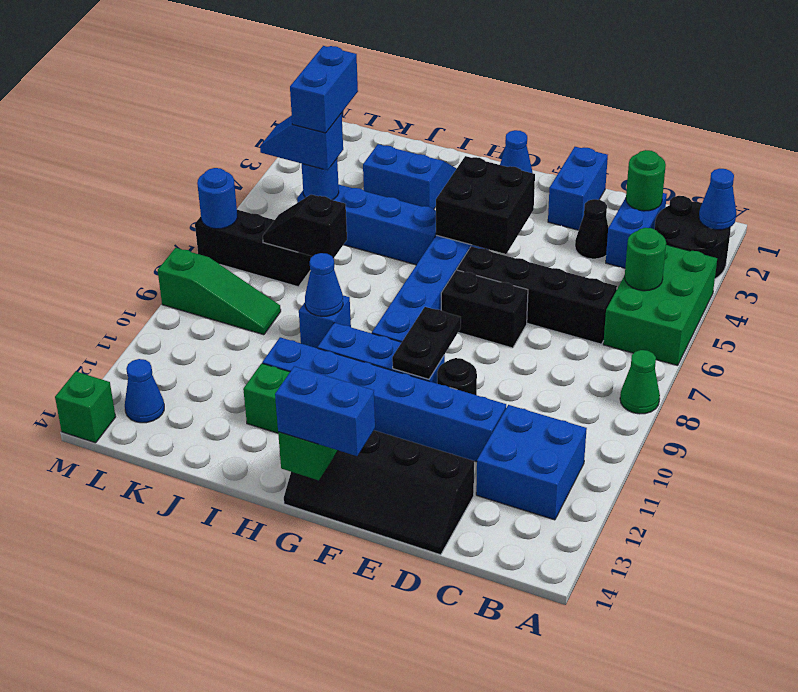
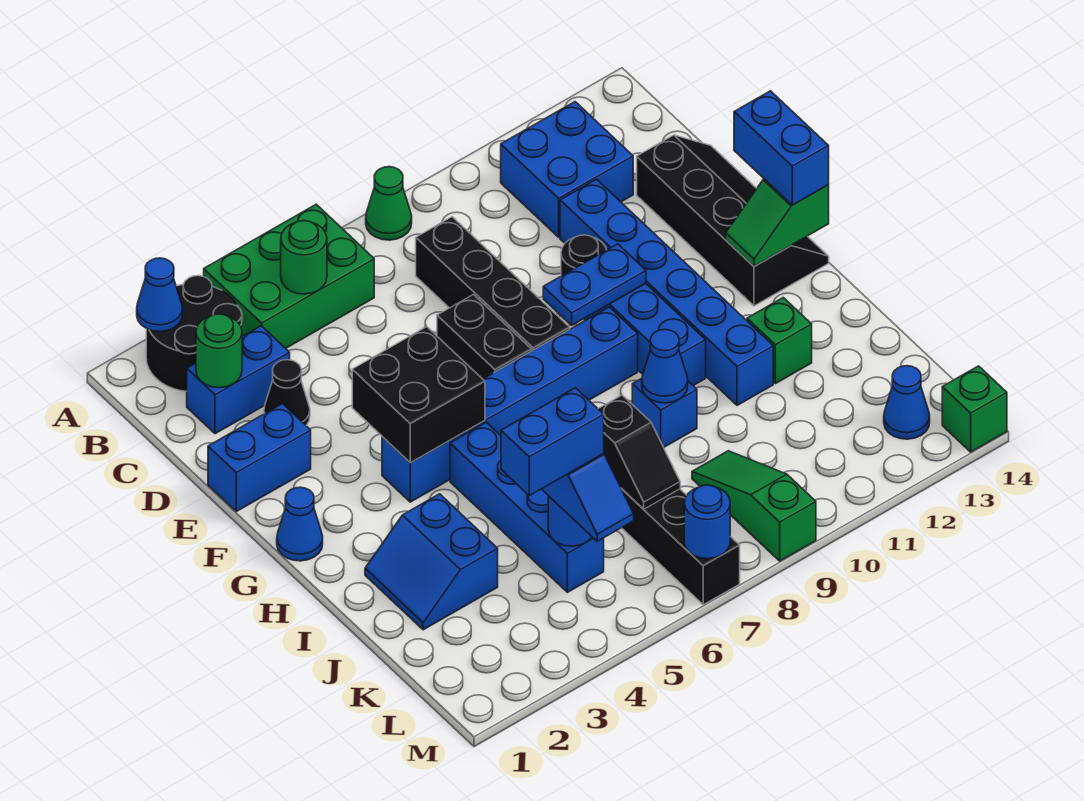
black 1x4 brick [457,246,617,344] -> black 1x4 brick moved to [416,217,570,351]
black 1x2 plate [392,307,461,379] -> blue 1x2 plate [543,244,646,325]

